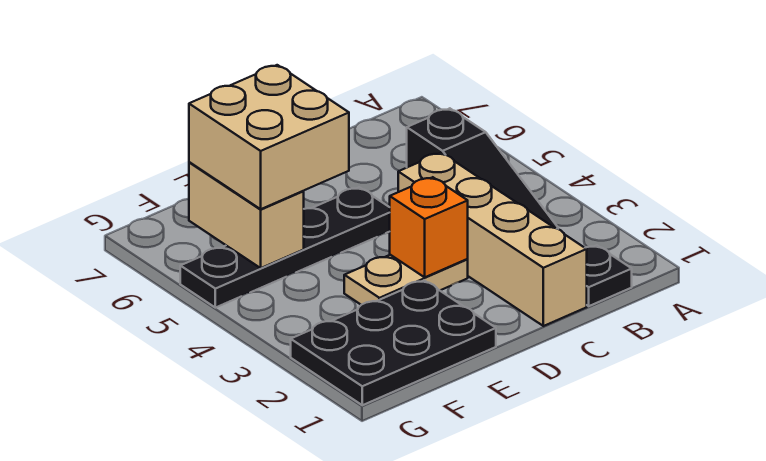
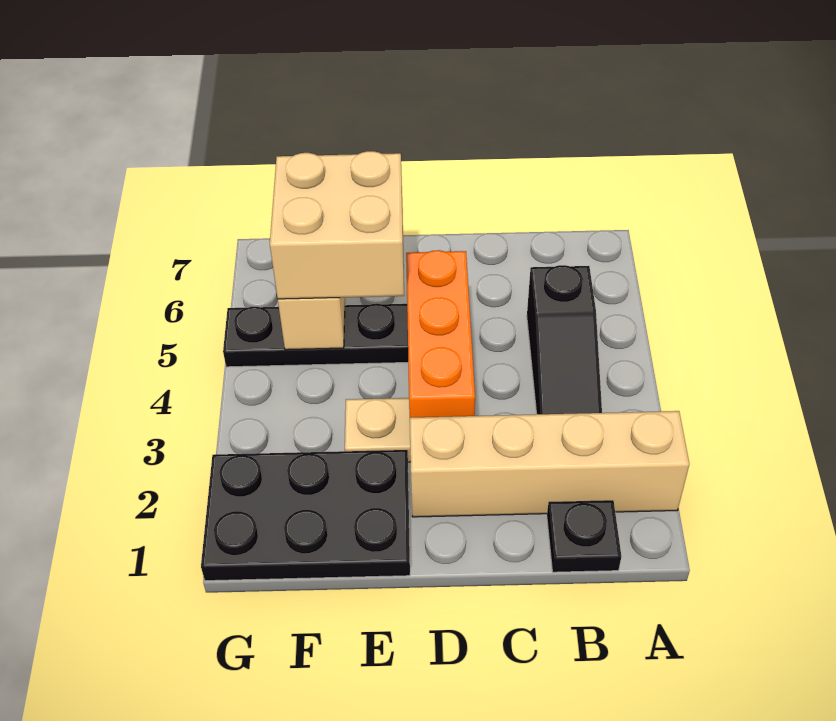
tan 1x4 brick [398,153,587,326] -> tan 1x4 brick turned to [410,411,689,517]
orange 1x1 brick [390,177,468,277] -> orange 1x3 brick [406,250,475,418]

